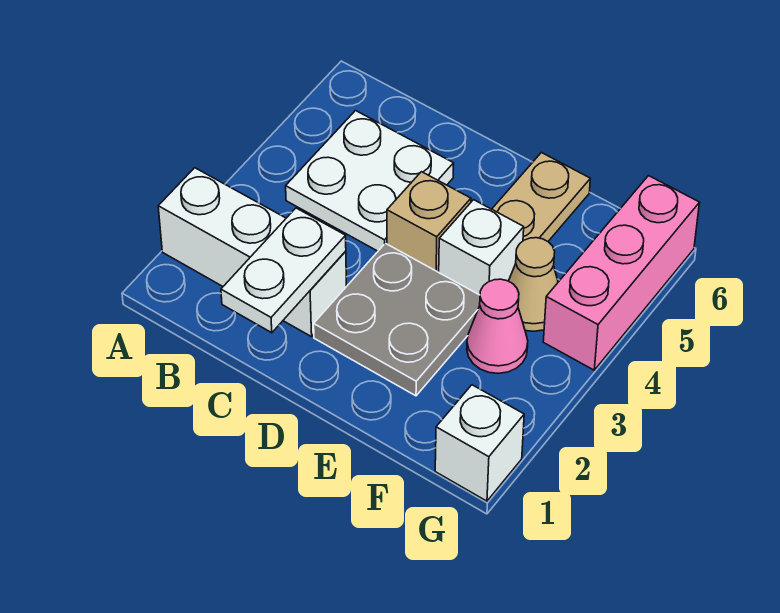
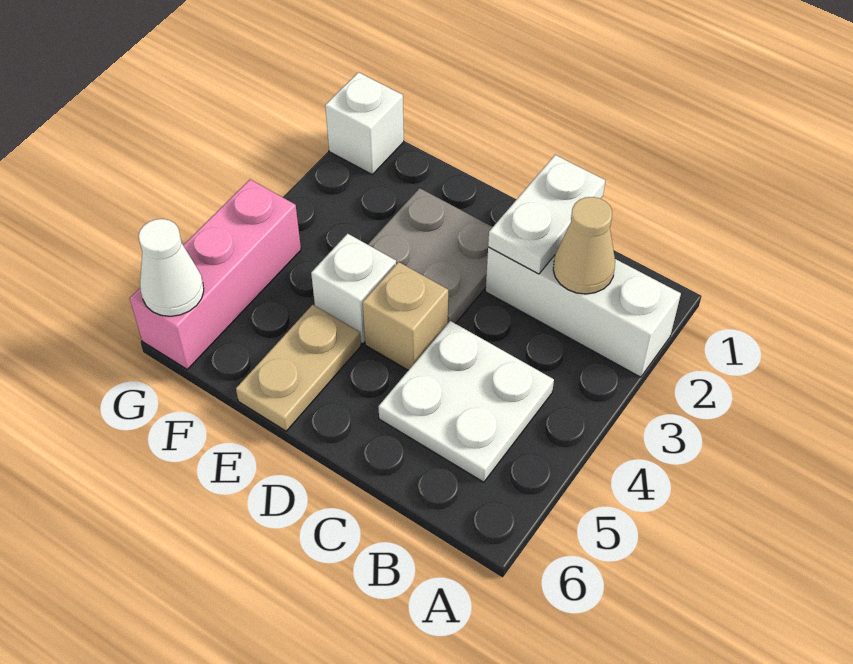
pink 1x1 cone [467,279,528,373] -> none
tan 1x1 cone [509,238,558,331] -> tan 1x1 cone moved to [553,197,615,294]
none -> white 1x1 cone [138,219,204,316]

